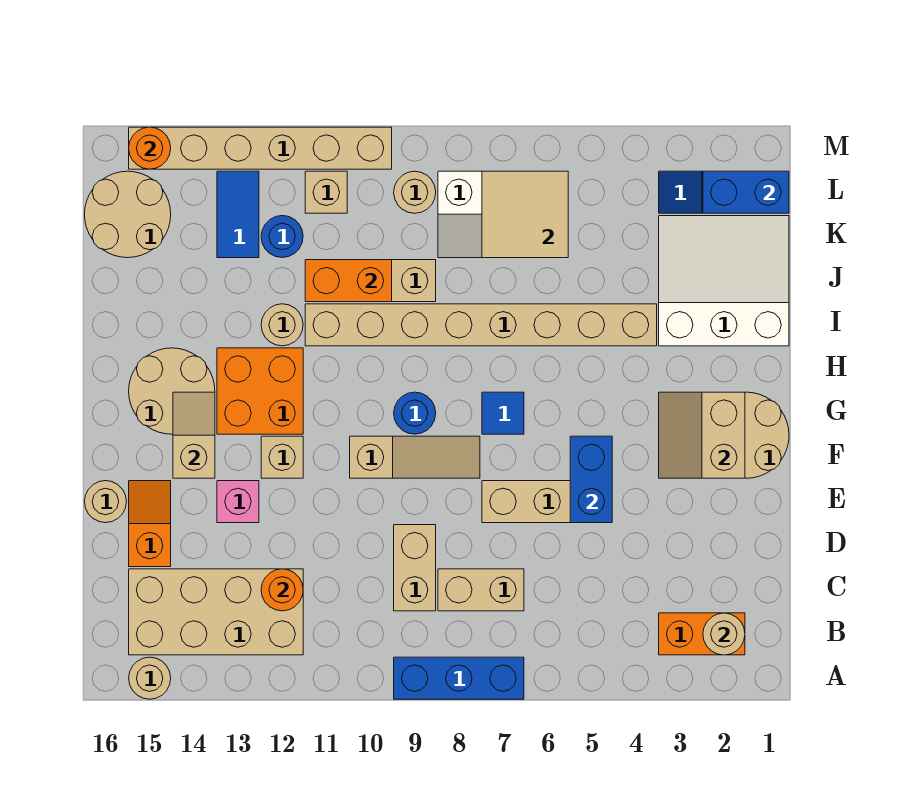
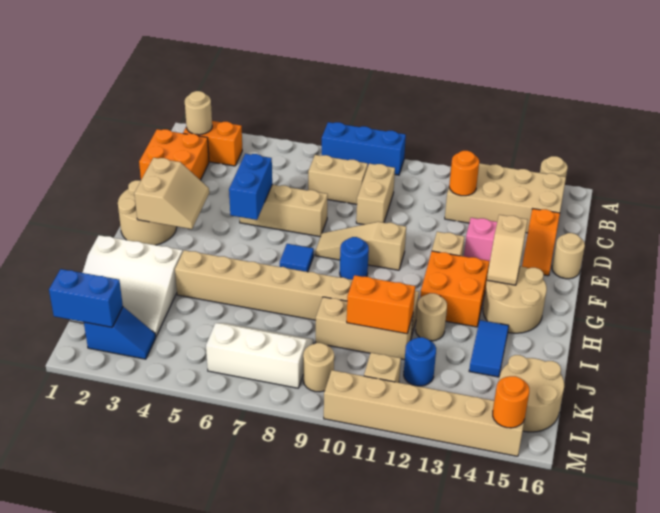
none -> orange 2x2 brick [139,129,209,180]
tan 2x2 tile [482,171,568,258] -> none
blue 1x2 tile [217,171,259,258] -> blue 1x2 tile moved to [469,320,509,377]

